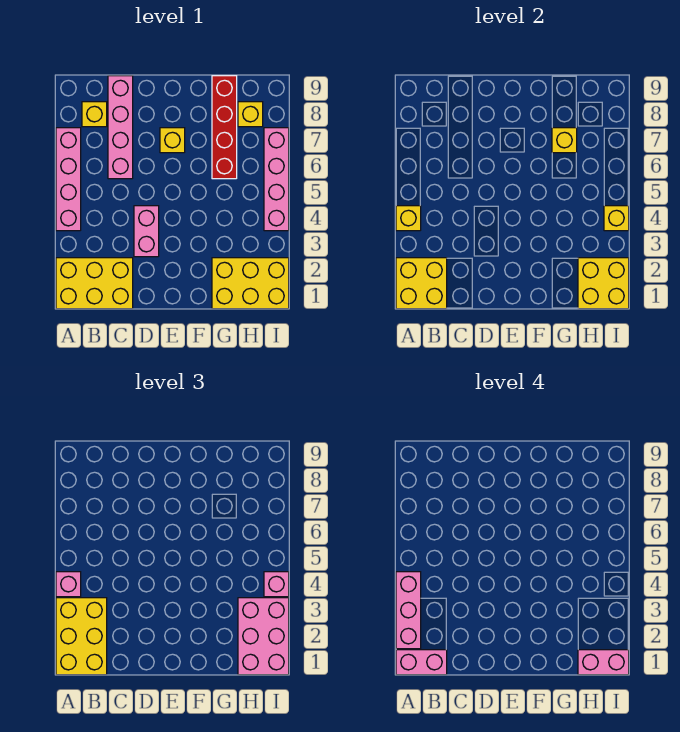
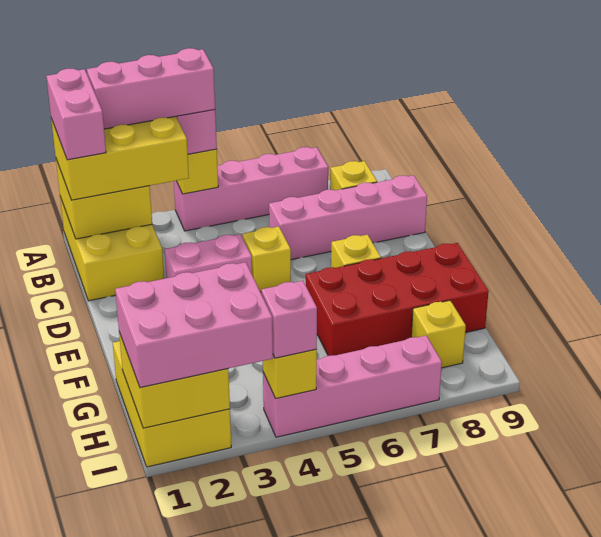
red 1x4 brick [212,76,237,179] -> red 2x4 brick [306,243,489,356]
yellow 1x1 brick [552,128,577,153] -> yellow 1x1 brick moved to [243,226,291,292]
pink 1x2 brick [578,650,629,675] -> none

